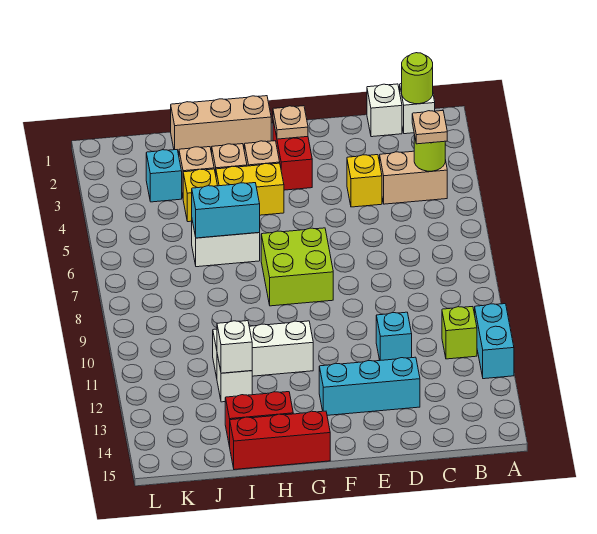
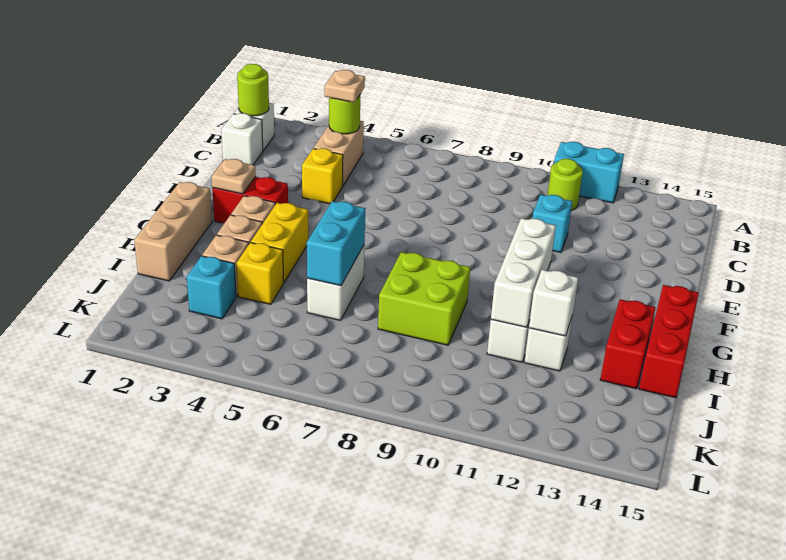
lime 1x1 brick [442,307,477,359] -> lime 1x1 round brick [548,159,583,211]
cyan 1x3 brick [319,357,420,415] -> none
lime 2x2 brick [261,228,333,306] -> lime 2x2 brick moved to [378,252,470,345]
none -> white 1x3 brick [491,218,556,327]

